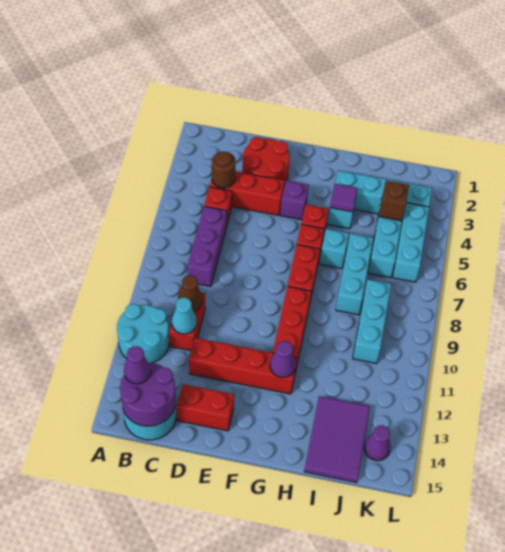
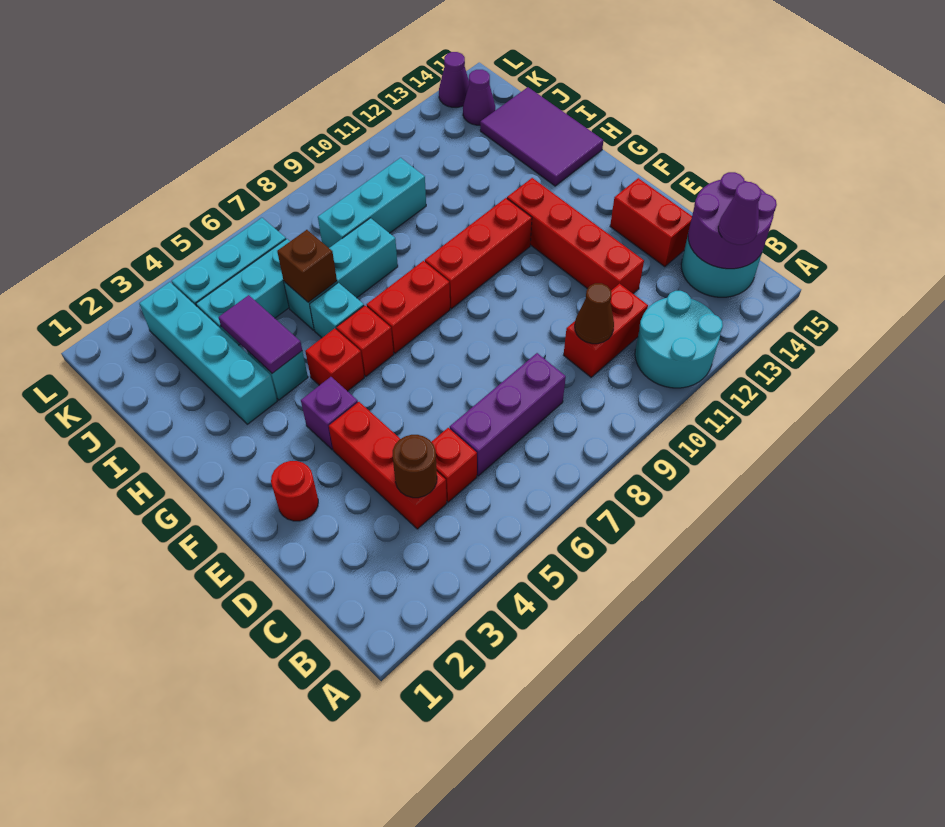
cyan 1x1 cone [172,298,197,334] -> none
red 2x2 round brick [242,137,290,185] -> red 1x1 round brick [271,461,318,521]
purple 1x1 cone [270,341,296,377] -> purple 1x1 cone moved to [439,52,469,107]
purple 1x1 tile [330,184,358,212] -> purple 1x2 tile [219,295,302,373]
purple 2x3 tile [304,396,370,482] -> purple 2x3 tile turned to [480,87,604,186]
brown 1x1 brick [379,181,409,221] -> brown 1x1 brick moved to [277,230,337,302]

